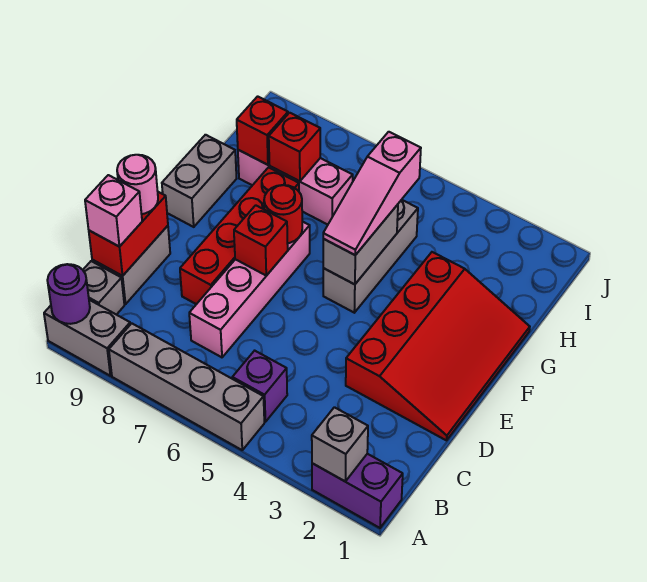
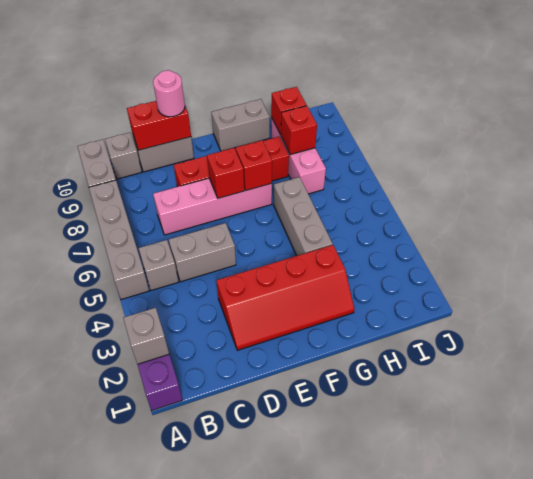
purple 1x1 round brick [47,264,90,324] -> none
purple 1x1 brick [232,351,287,422] -> grey 1x1 brick [139,240,179,291]
pink 1x1 brick [85,175,142,247] -> none
red 3x4 slope [346,252,530,440] -> red 2x4 slope [216,245,355,350]
grey 1x3 brick [323,200,418,313] -> grey 1x3 brick turned to [273,177,333,256]
grey 1x2 brick [323,205,398,284] -> grey 1x2 brick moved to [169,223,236,282]
pink 1x3 slope [323,132,421,255] -> none
red 1x1 round brick [264,185,302,243] -> red 1x1 brick [236,140,272,191]

